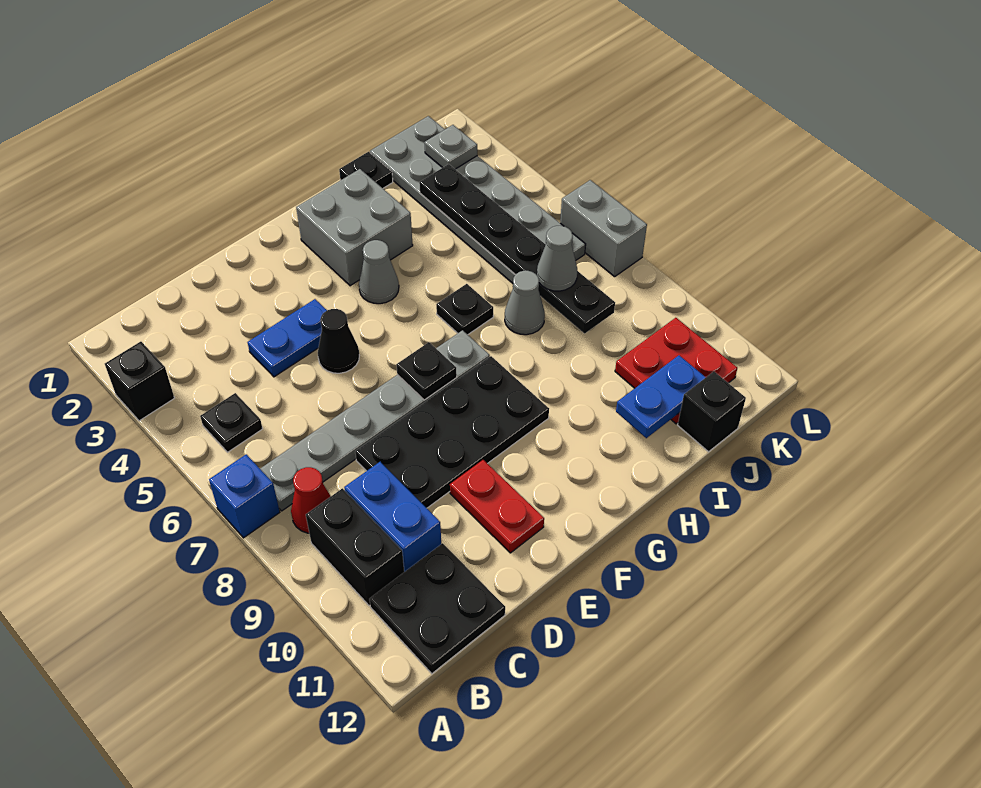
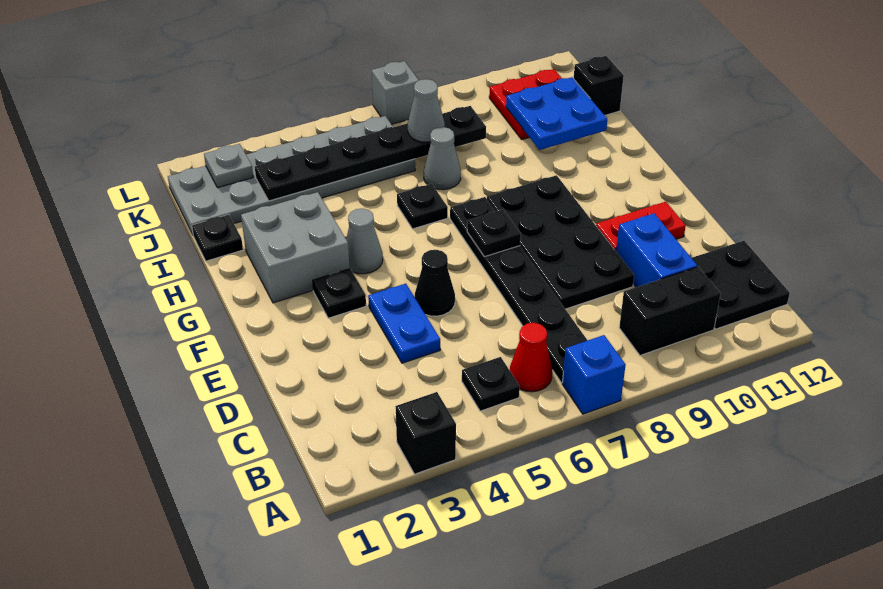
grey 1x6 plate [260,330,490,511] -> black 1x6 plate [450,197,587,383]
red 1x1 cone [291,467,331,533] -> red 1x1 cone moved to [510,323,552,392]
blue 1x2 brick [344,462,441,572] -> blue 1x2 brick turned to [616,213,697,287]
none -> black 1x1 plate [313,269,366,318]
blue 1x2 plate [616,355,706,438] -> blue 2x2 plate [506,77,607,150]
grey 1x2 brick [560,180,647,277] -> grey 1x1 brick [372,61,419,124]

